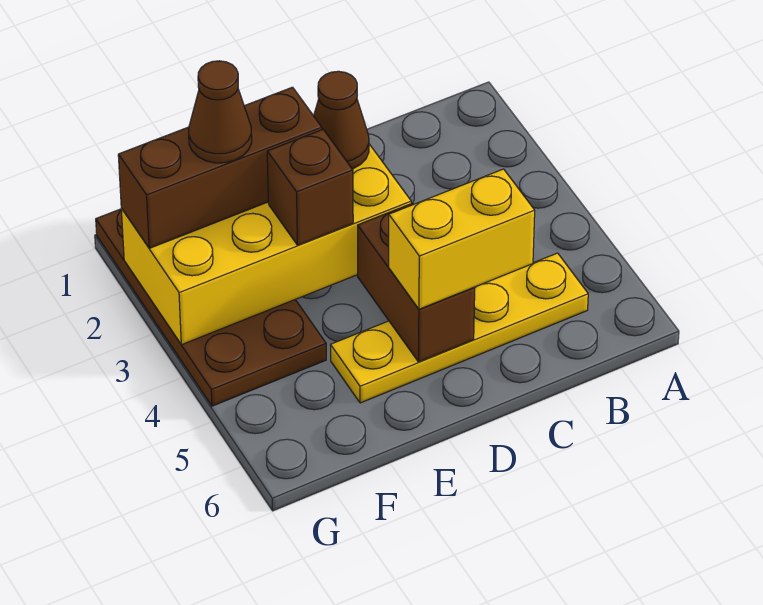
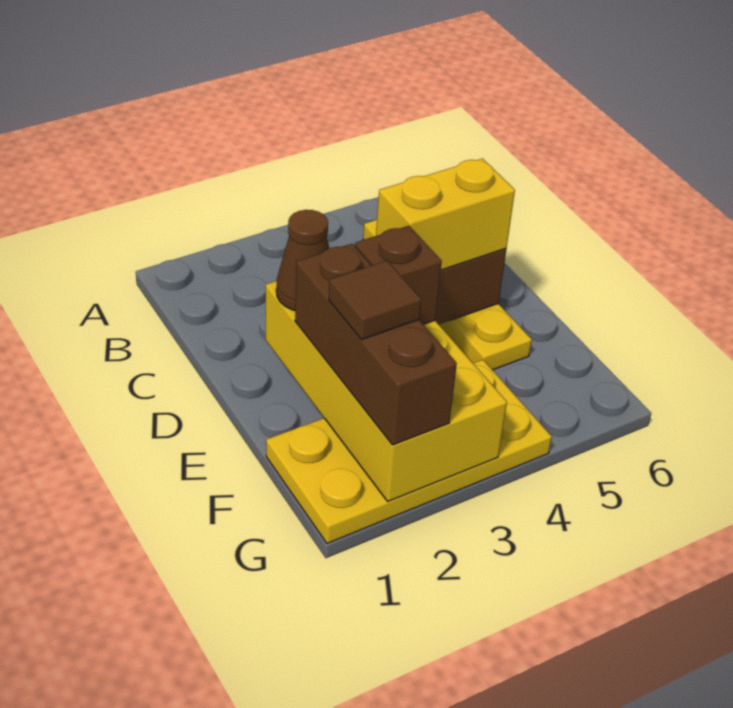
yellow 1x2 brick [389,169,535,309] -> yellow 1x2 brick turned to [376,159,515,270]
brown 2x4 plate [96,209,326,406] -> yellow 2x4 plate [266,360,552,543]
brown 1x1 cone [189,61,252,163] -> brown 1x1 tile [329,261,421,340]

